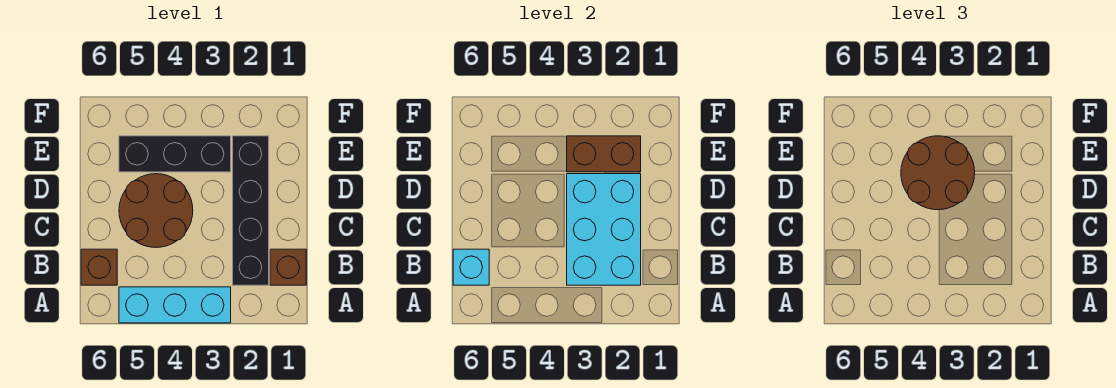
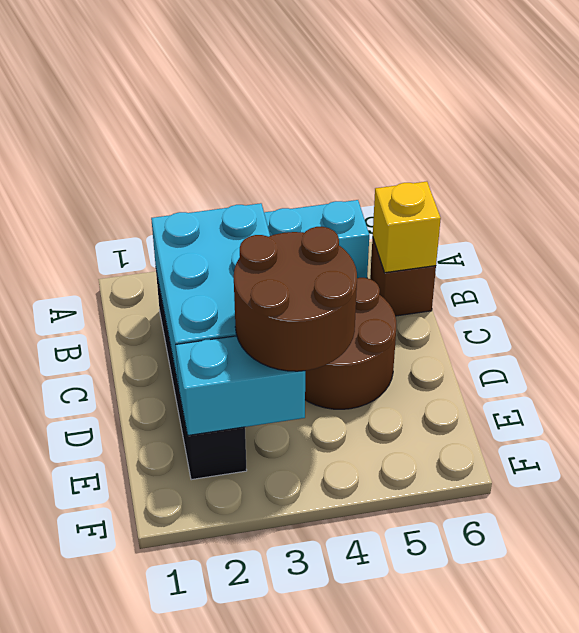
brown 1x1 brick [270,249,306,285] -> none
cyan 1x1 brick [453,249,489,285] -> yellow 1x1 brick [373,182,441,273]
brown 1x2 brick [567,136,641,172] -> cyan 1x2 brick [176,336,305,435]
black 1x3 brick [119,136,231,172] -> none

